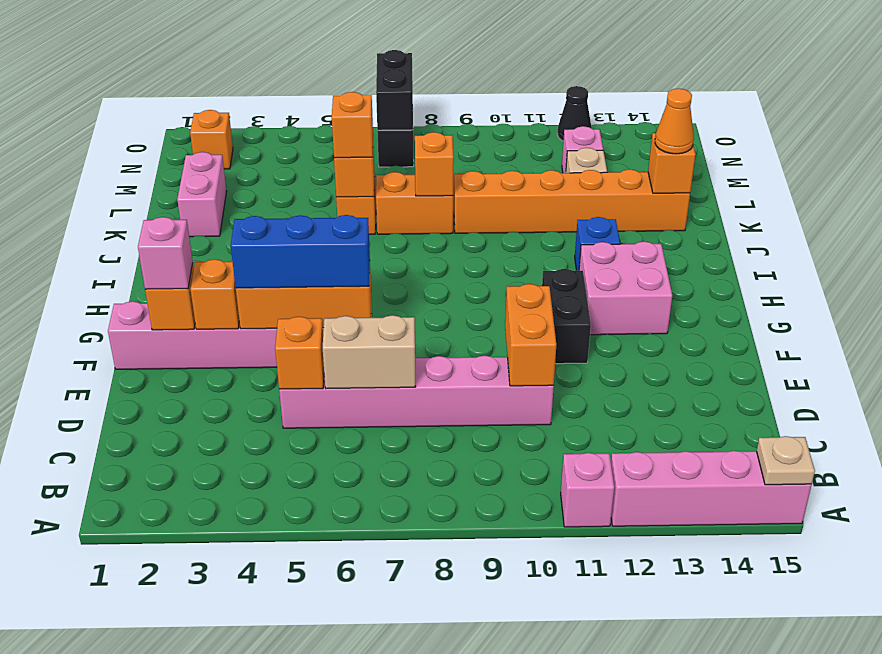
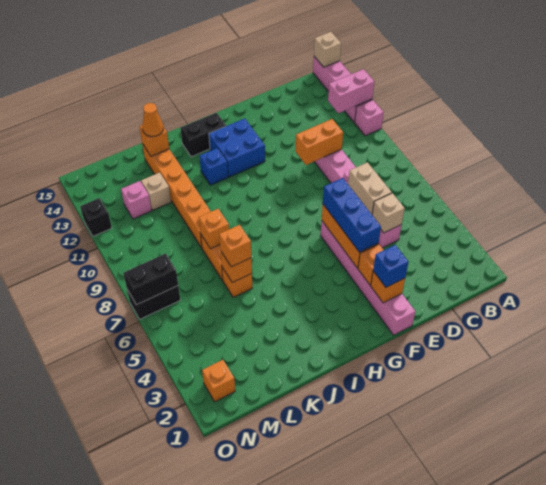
tan 1x1 plate [757,436,815,485] -> tan 1x1 brick [314,32,341,67]
orange 1x1 brick [275,317,324,389] -> tan 1x1 brick [372,193,405,233]
pink 1x1 brick [138,217,193,289] -> blue 1x1 brick [373,245,408,287]
black 1x2 brick [542,269,591,364] -> black 1x2 brick moved to [181,113,226,157]
pink 2x2 brick [579,242,672,335] -> blue 2x2 brick [209,118,265,177]
pink 1x2 brick [177,152,227,237] -> pink 1x2 brick moved to [328,69,374,113]
black 1x1 cone [557,86,592,141] -> black 1x1 brick [80,198,112,236]

